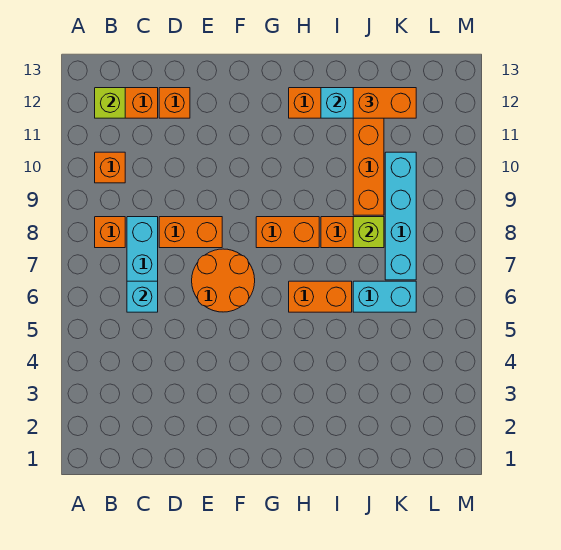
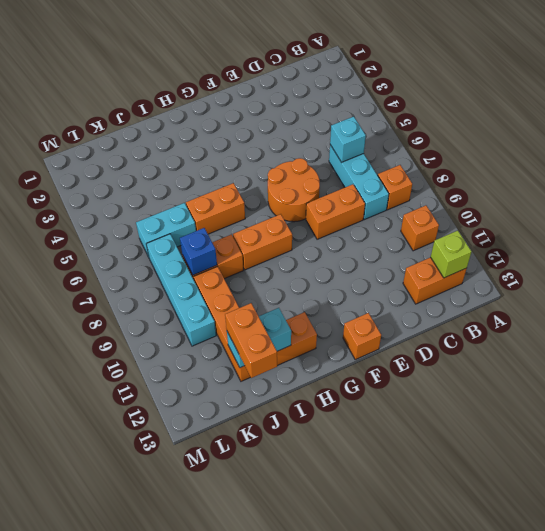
orange 1x1 brick [159,88,190,118] -> orange 1x1 brick moved to [343,313,381,360]
lime 1x1 brick [353,217,384,248] -> blue 1x1 brick [180,228,217,275]
orange 1x2 brick [353,88,416,118] -> orange 1x2 brick turned to [225,303,277,378]

